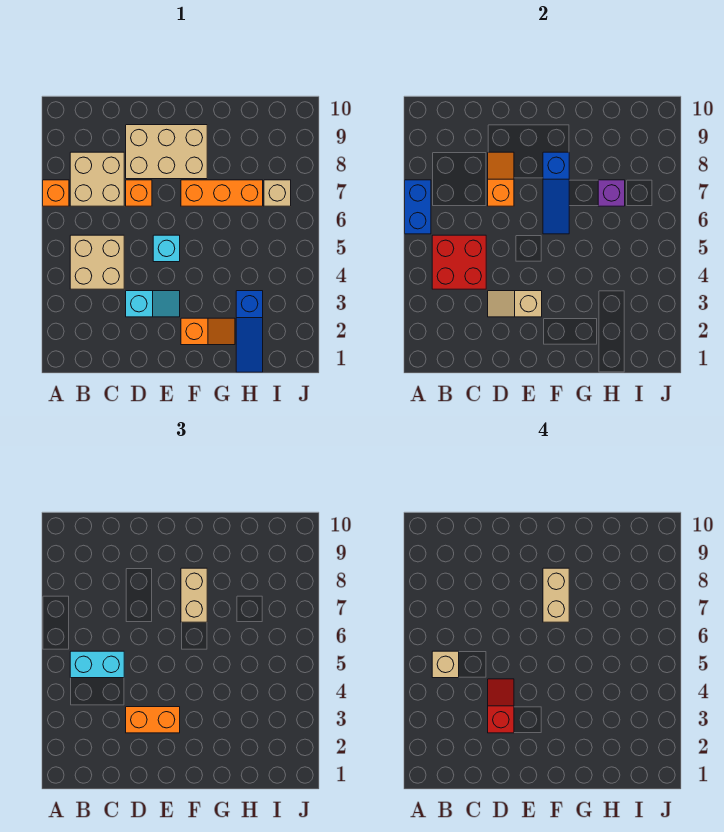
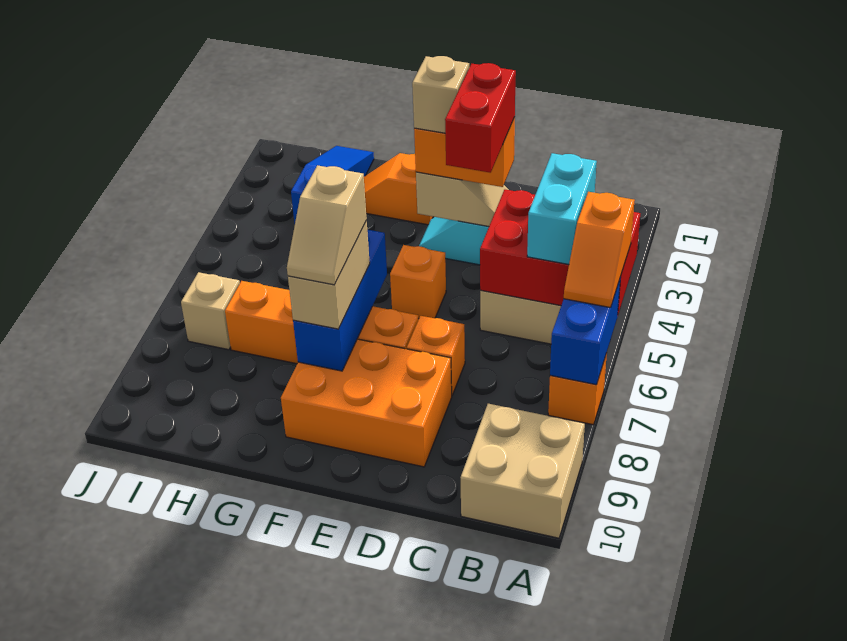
red 2x2 brick [432,235,486,289] -> red 2x3 brick [480,190,640,316]
cyan 1x2 brick [70,651,124,678] -> cyan 1x2 brick turned to [527,153,597,264]
tan 1x1 brick [432,651,459,678] -> tan 1x1 brick moved to [412,56,469,133]
tan 2x2 brick [70,152,124,206] -> tan 2x2 brick moved to [460,404,585,538]
red 1x2 slope [488,679,514,733] -> red 1x2 brick [445,63,516,173]
orange 1x2 slope [488,152,514,206] -> orange 1x2 slope moved to [564,192,635,308]
tan 2x3 brick [126,125,207,179] -> orange 2x3 brick [281,339,452,467]
cyan 1x1 brick [153,235,180,262] -> orange 1x1 brick [390,245,446,318]
blue 1x3 slope [543,152,569,234] -> blue 1x3 brick [293,230,387,371]
orange 1x3 brick [181,180,263,206] -> orange 1x4 brick [225,281,418,364]
tan 1x2 brick [543,568,569,622] -> tan 1x2 slope [287,165,367,285]
purple 1x1 brick [598,180,625,206] -> none

